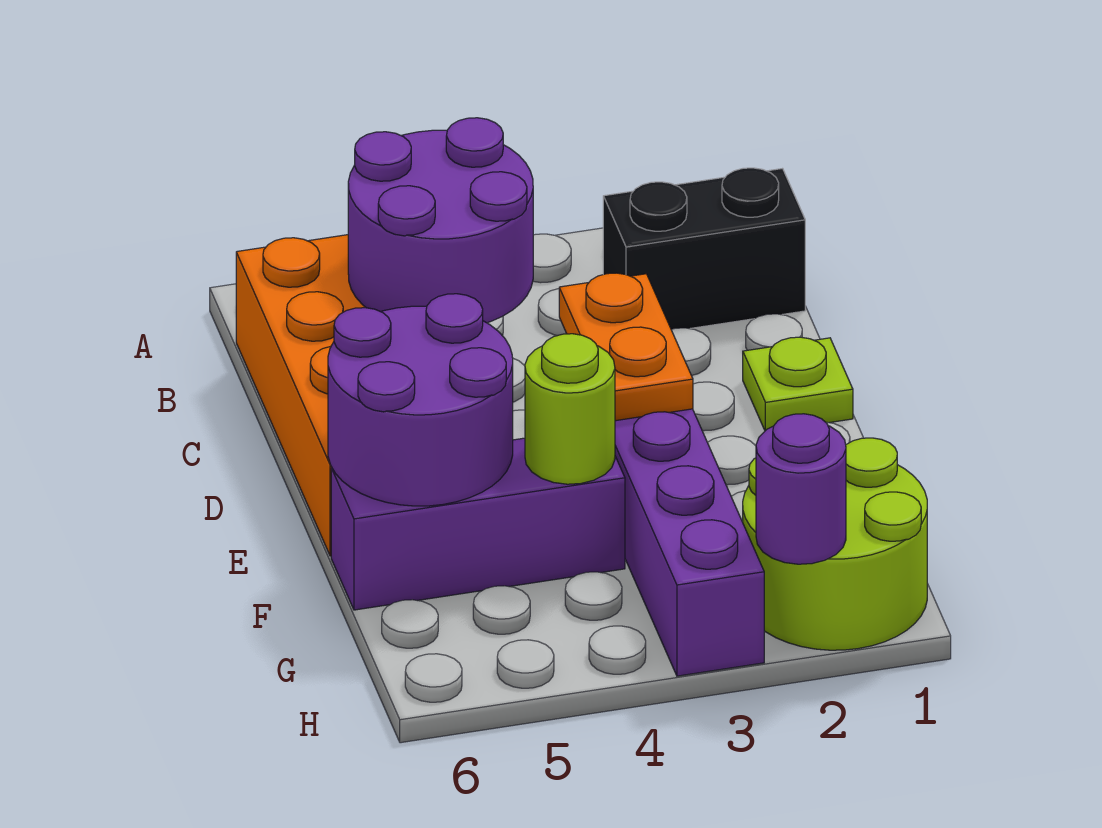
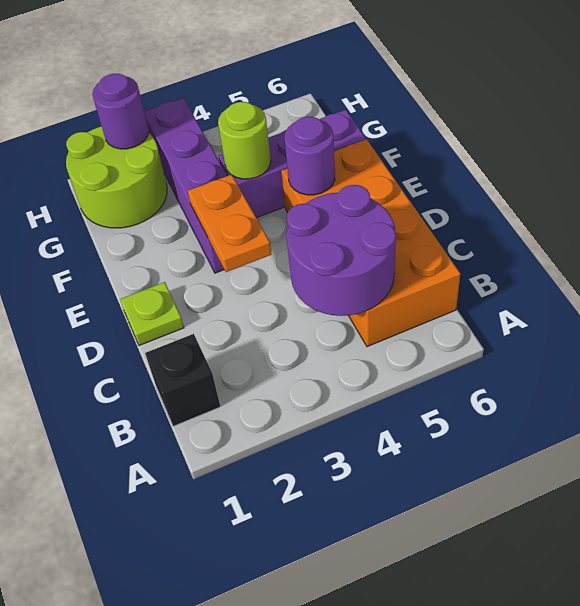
black 1x2 brick [603,168,805,329] -> black 1x1 brick [145,334,220,426]
purple 2x2 round brick [328,294,513,506] -> purple 1x1 round brick [284,117,335,195]

